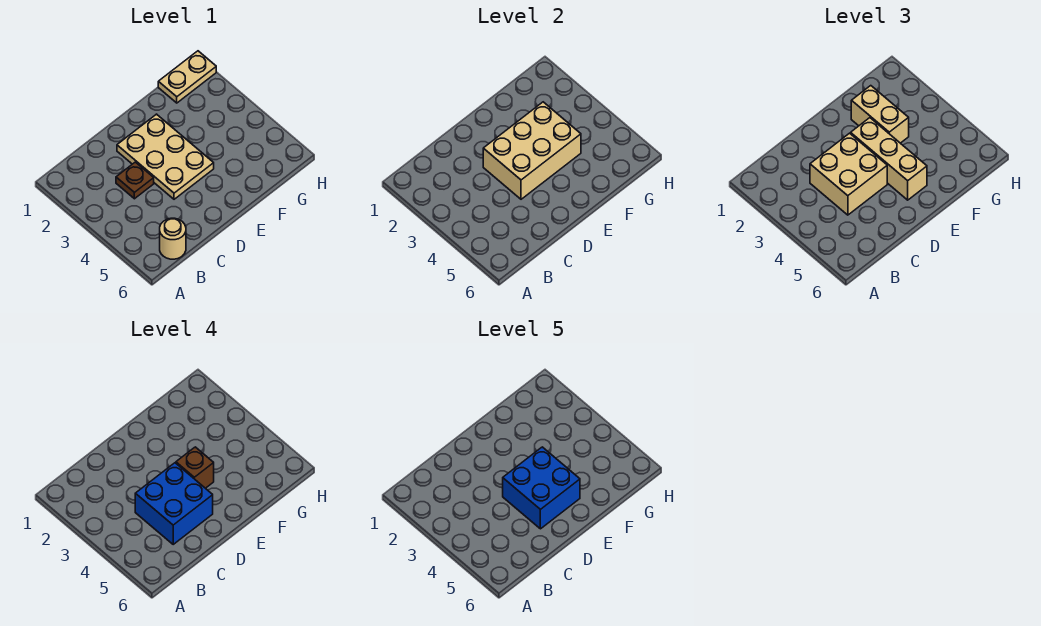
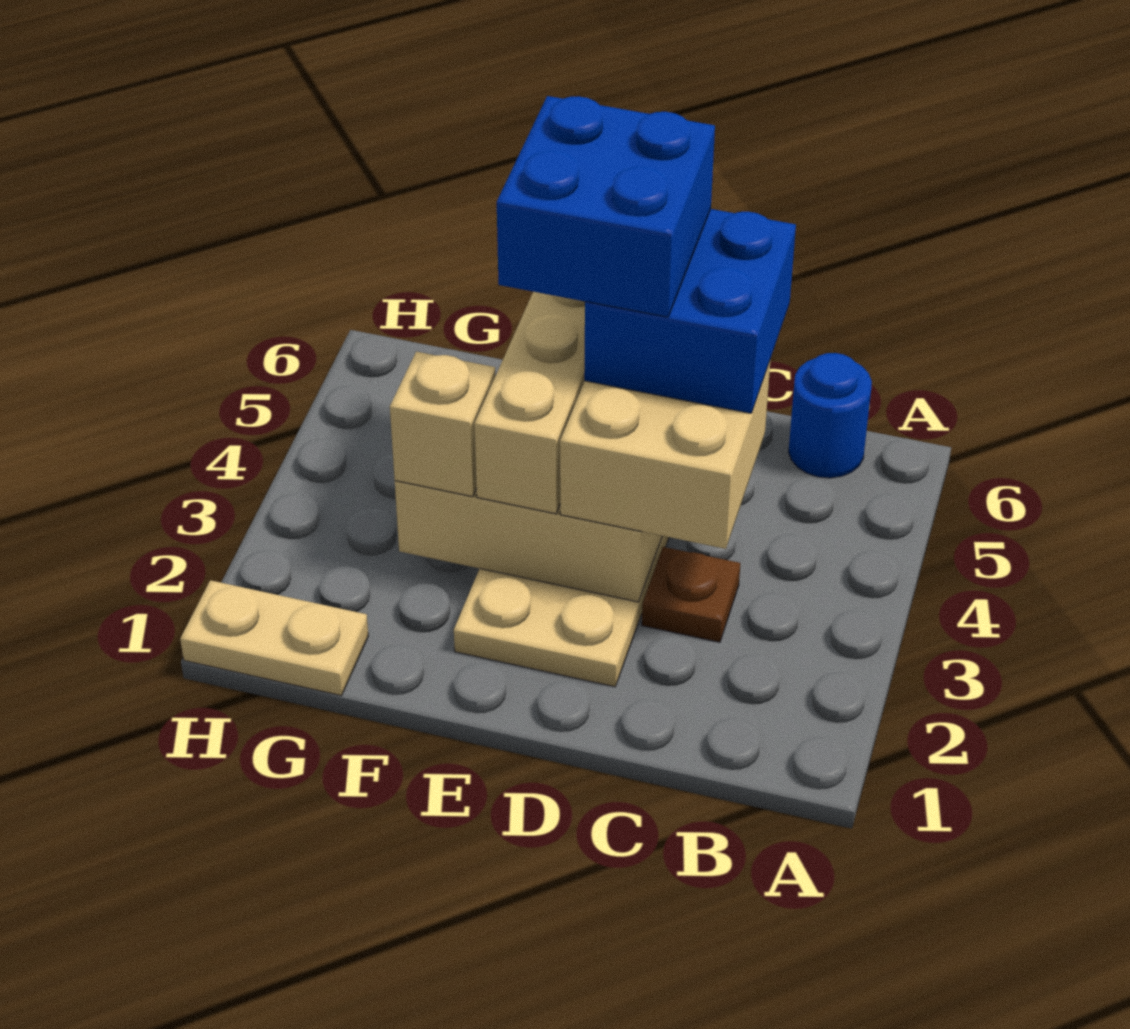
tan 1x1 round brick [160,218,186,259] -> blue 1x1 round brick [789,353,872,478]
brown 1x1 brick [176,447,214,488] -> none
tan 1x2 brick [851,86,909,143] -> tan 1x1 brick [390,352,495,497]

